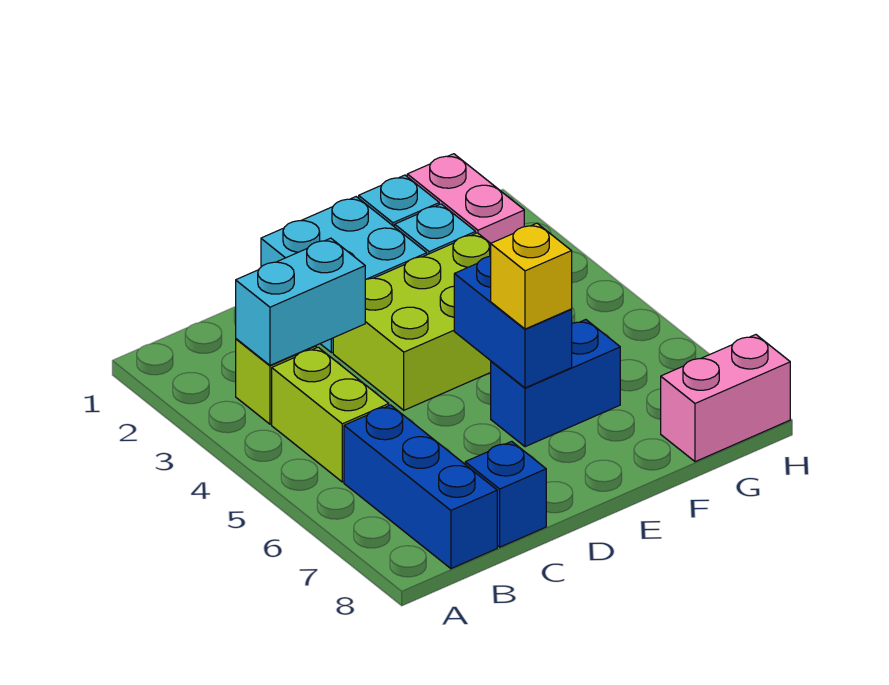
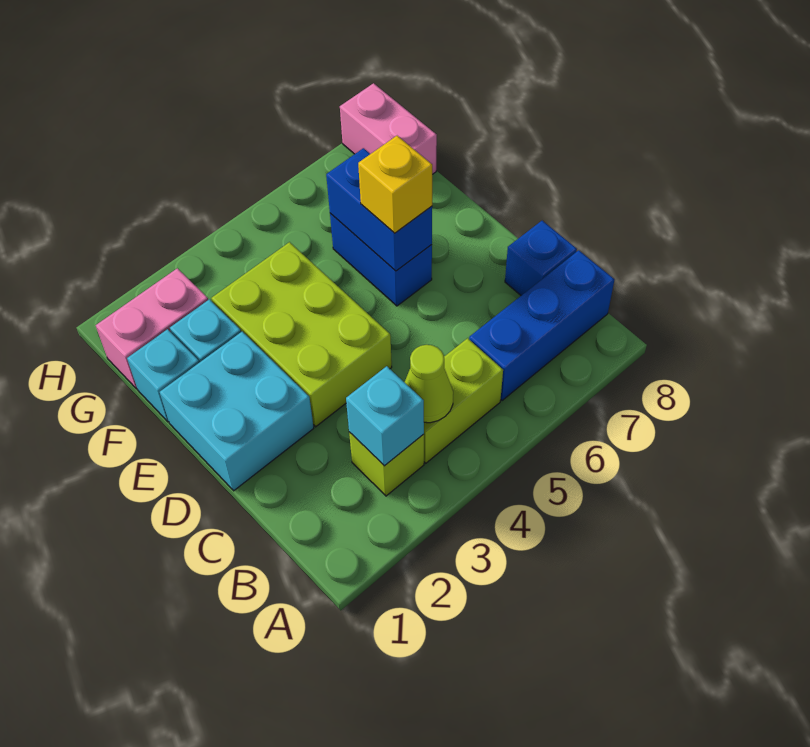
cyan 1x2 brick [236,238,365,365] -> cyan 1x1 brick [346,366,424,466]
none -> lime 1x1 cone [405,345,453,423]
blue 1x2 brick [454,256,572,388] -> blue 1x2 brick turned to [326,148,432,271]

